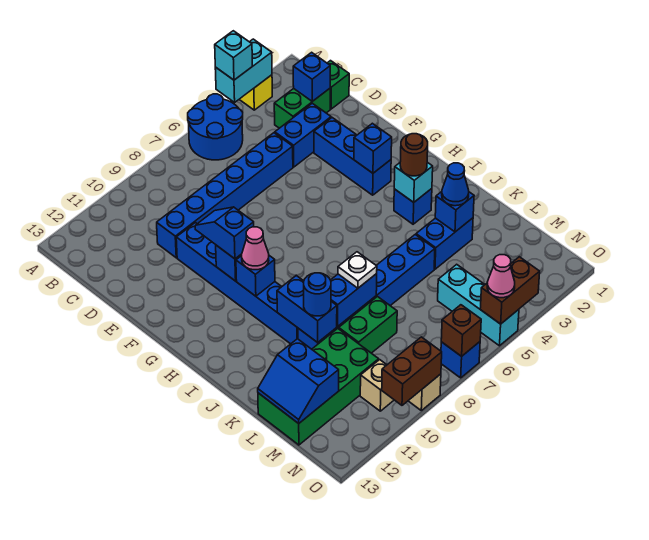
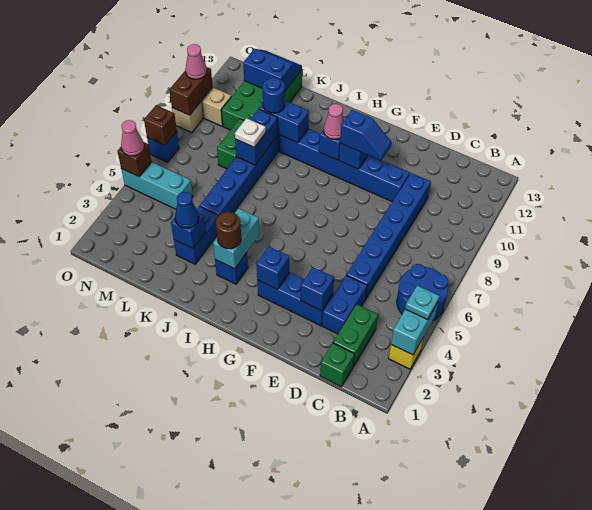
cyan 1x1 brick [215,31,252,80] -> cyan 1x1 plate [405,285,439,320]
blue 1x1 brick [293,52,330,101] -> blue 1x1 brick moved to [301,267,334,311]
cyan 1x1 brick [394,162,433,202] -> cyan 1x2 brick [213,208,259,269]
brown 1x2 brick [480,257,540,324] -> brown 1x1 brick [117,142,152,177]
none -> pink 1x1 cone [185,44,207,79]

